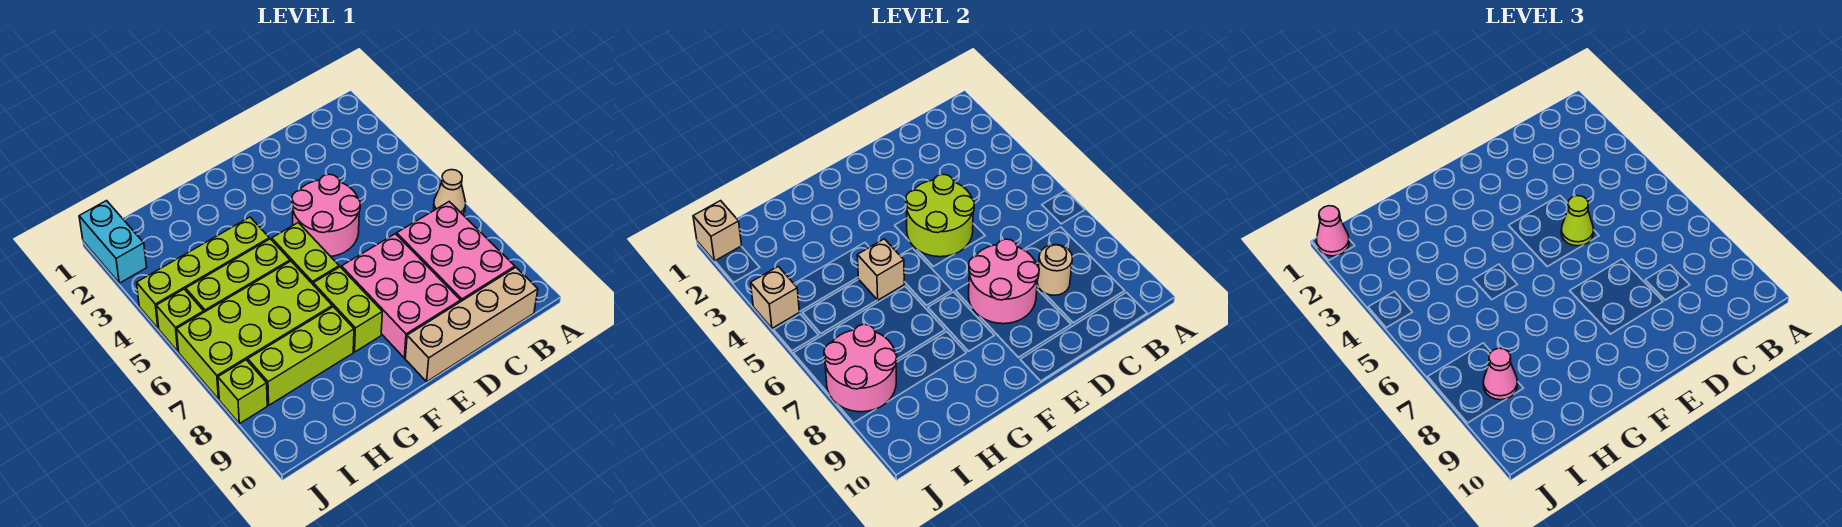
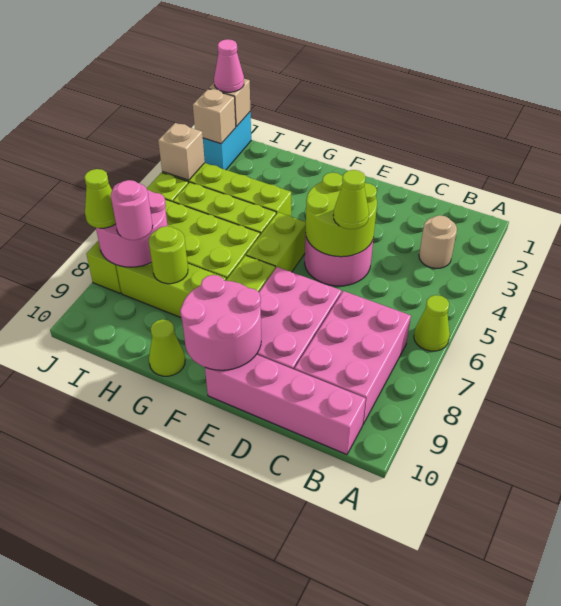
tan 1x1 cone [434,170,466,214] -> lime 1x1 cone [414,295,450,351]
tan 1x4 brick [405,268,538,382] -> pink 1x4 brick [205,355,366,455]
tan 1x1 round brick [1037,244,1073,295] -> tan 1x1 round brick moved to [419,215,457,268]
pink 2x2 round brick [969,239,1039,324] -> pink 2x2 round brick moved to [180,275,261,370]
tan 1x1 brick [857,239,904,300] -> tan 1x1 brick moved to [193,89,236,144]
none -> lime 1x1 cone [149,319,185,376]
none -> lime 1x1 round brick [149,226,188,284]
pink 1x1 cone [1483,348,1518,400] -> pink 1x1 round brick [111,180,153,240]
none -> lime 1x1 cone [84,169,116,228]

